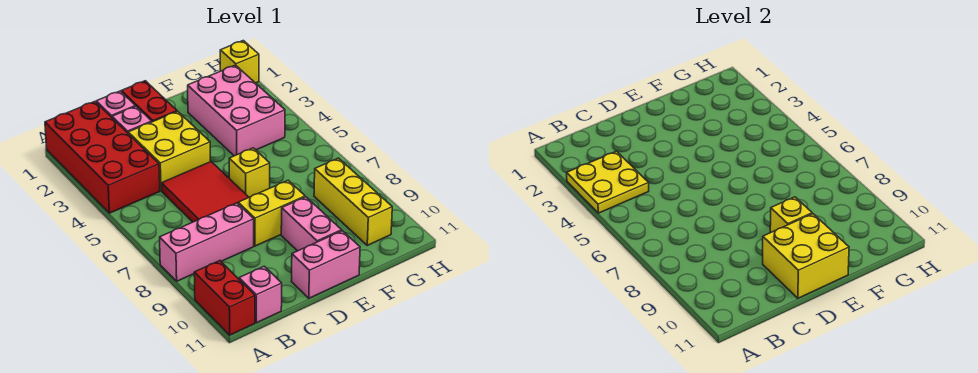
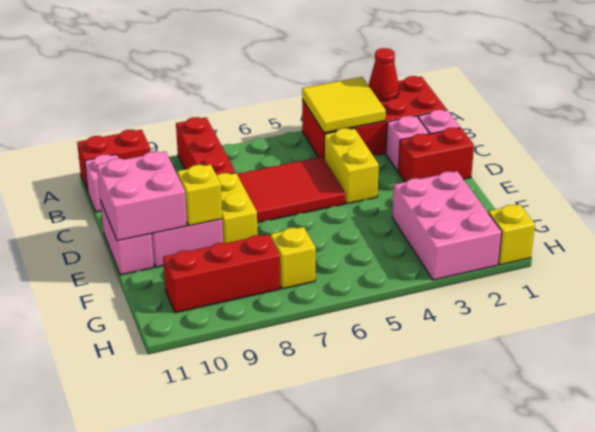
none -> red 1x1 cone [368,48,399,101]
yellow 2x2 plate [567,151,649,213] -> yellow 2x2 tile [302,77,386,133]
pink 1x3 brick [160,203,254,281] -> red 1x3 brick [176,117,236,175]
yellow 2x2 brick [128,111,210,191] -> yellow 1x2 brick [324,128,379,204]
yellow 2x2 brick [763,214,849,298] -> pink 2x2 brick [97,151,187,241]
yellow 1x1 brick [229,148,270,197] -> yellow 1x1 brick moved to [271,227,316,289]
pink 2x3 brick [188,65,285,156] -> pink 2x3 brick turned to [392,171,502,280]
yellow 1x3 brick [314,158,392,245] -> red 1x3 brick [163,234,280,313]

